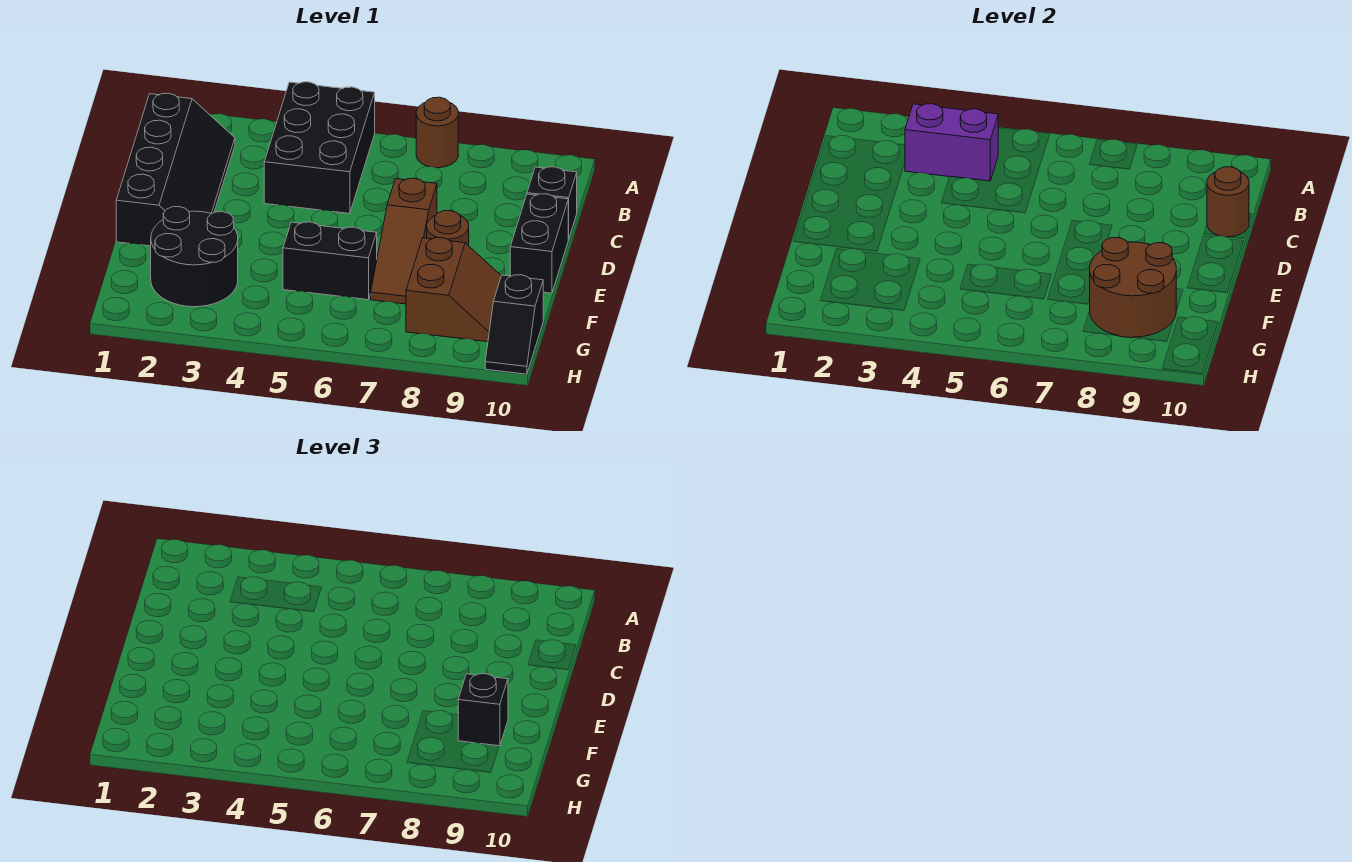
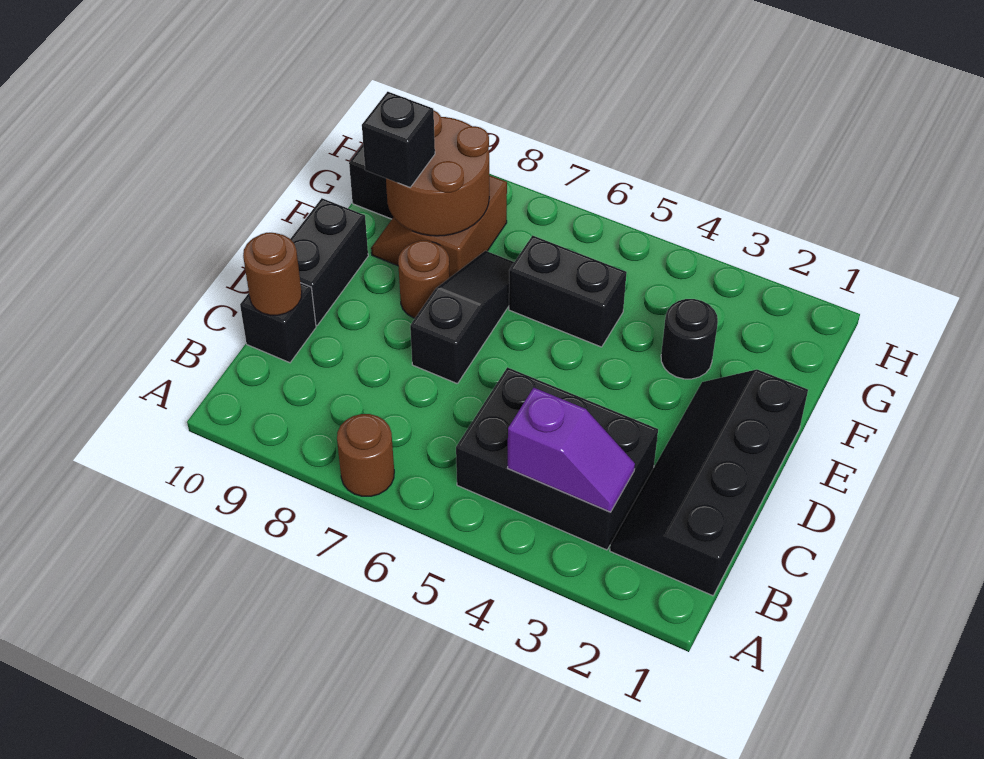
black 2x3 brick [264,82,375,214] -> black 2x3 brick turned to [456,367,658,550]
purple 1x2 brick [905,104,998,181] -> purple 1x2 slope [508,388,635,512]
brown 1x3 slope [371,178,437,304] -> black 1x3 slope [410,251,514,384]
black 2x2 round brick [151,207,238,307] -> black 1x1 round brick [661,299,718,379]

